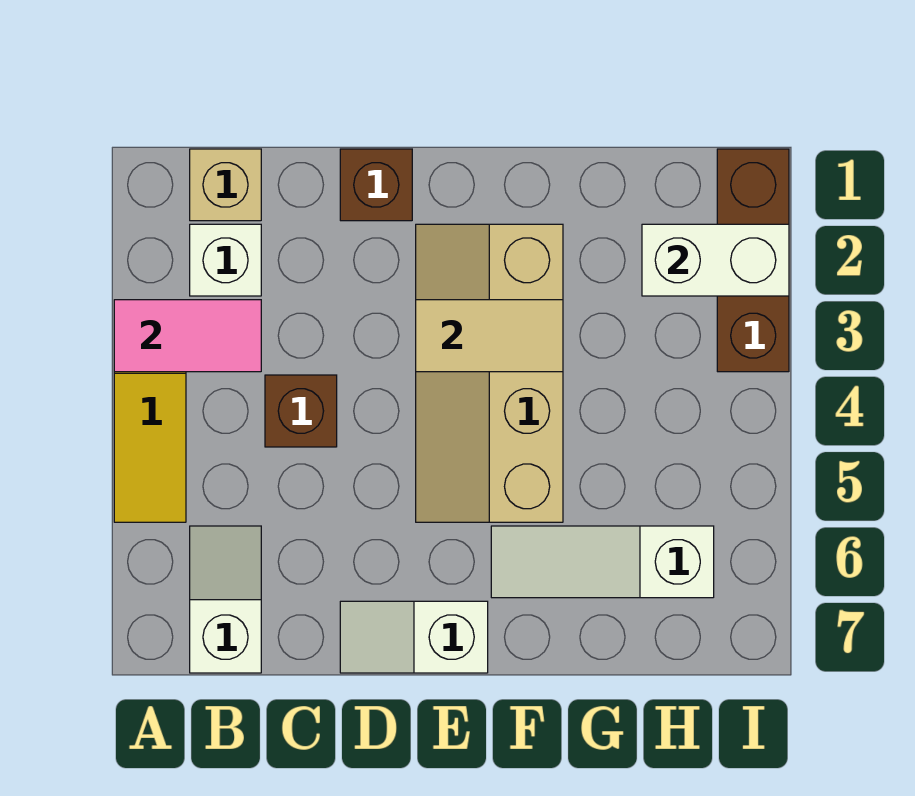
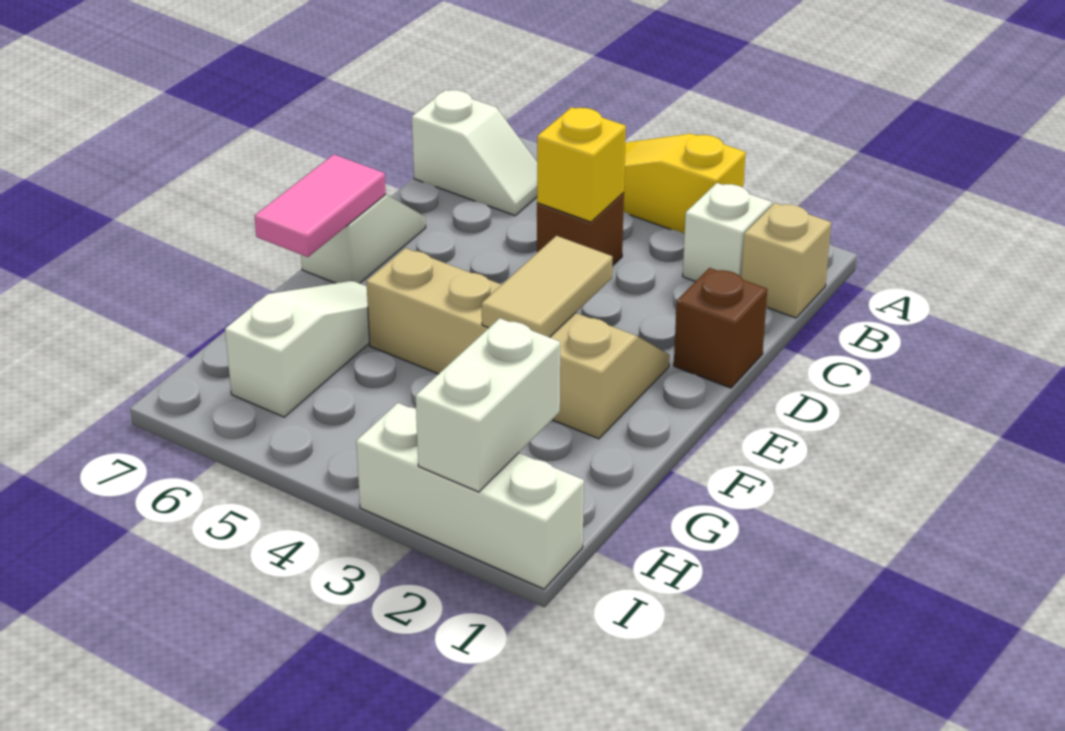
pink 1x2 tile [114,300,261,372] -> pink 1x2 tile moved to [255,154,386,257]
none -> yellow 1x1 brick [537,107,626,222]
brown 1x3 brick [717,149,789,372] -> white 1x3 brick [356,403,584,589]

